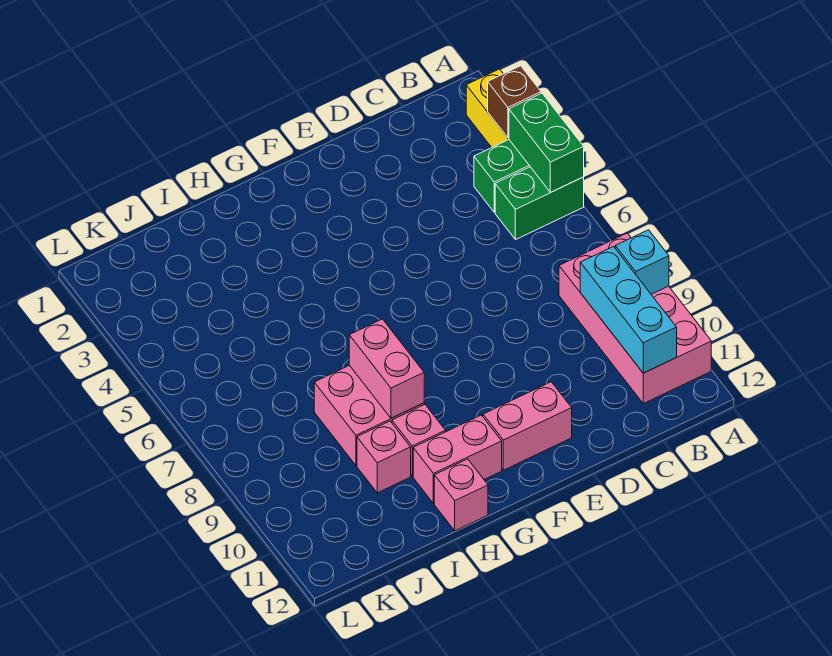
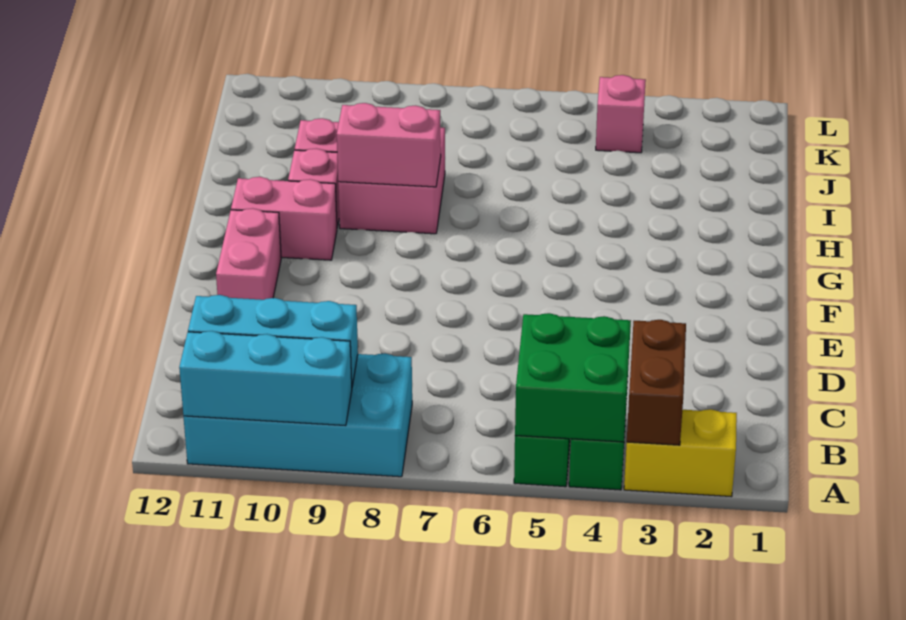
brown 1x1 brick [488,66,541,138] -> brown 1x2 brick [627,320,686,445]
green 1x2 brick [509,93,584,192] -> green 2x2 brick [515,313,631,442]
pink 2x4 brick [559,233,711,404] -> cyan 2x4 brick [183,353,412,477]
cyan 1x1 brick [615,230,669,294] -> cyan 1x3 brick [179,331,352,426]
pink 1x2 brick [413,415,502,504] -> pink 1x2 brick turned to [231,177,337,260]
pink 1x1 brick [434,459,488,531] -> pink 1x1 brick moved to [596,75,646,153]

